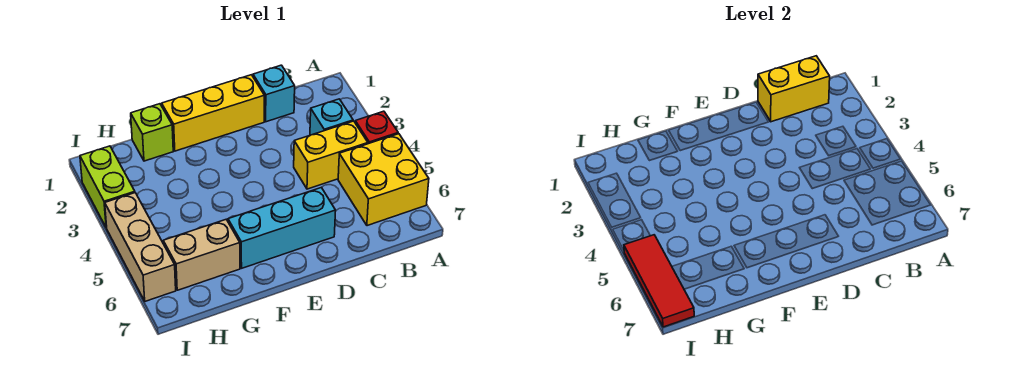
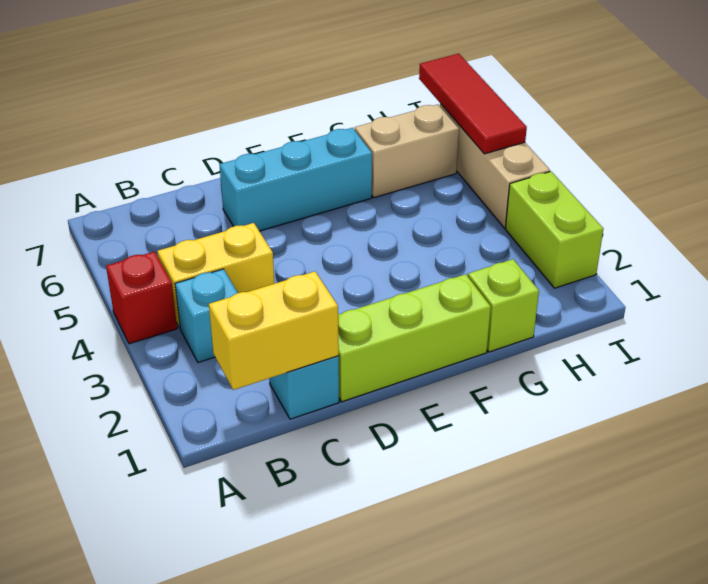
yellow 2x2 brick [338,134,429,226] -> none
yellow 1x3 brick [162,75,264,151] -> lime 1x3 brick [338,274,491,402]

